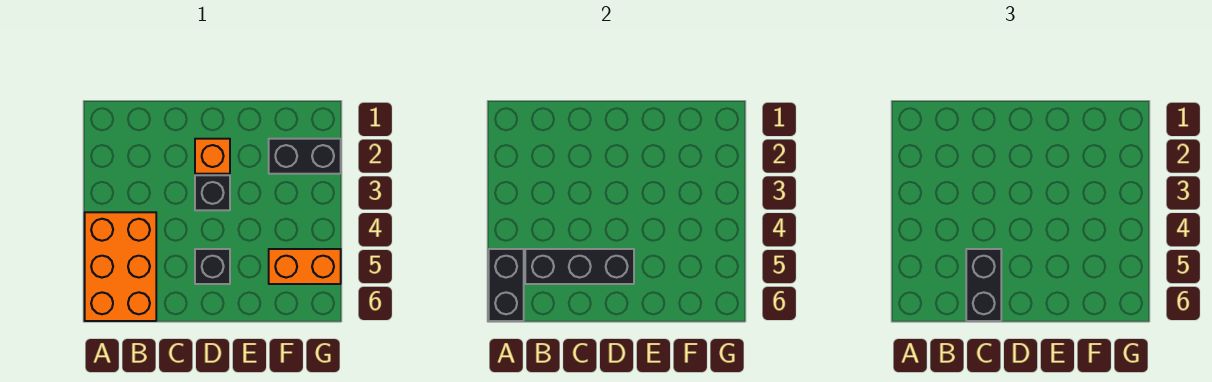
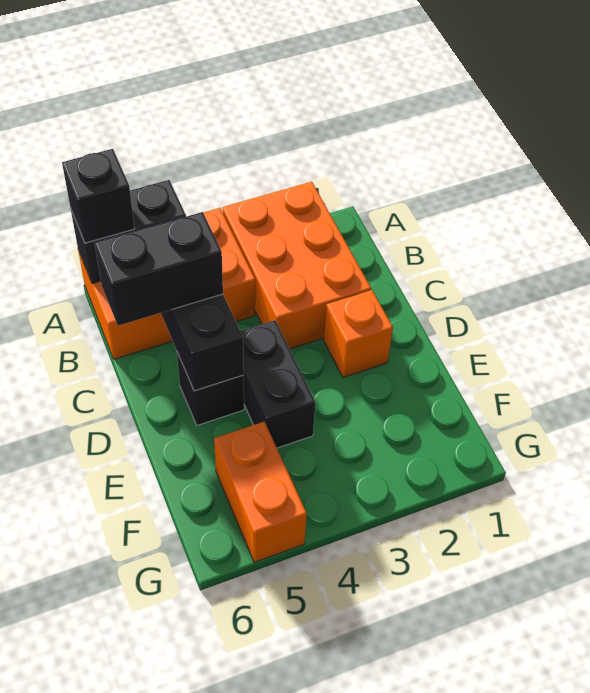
none -> orange 2x3 brick [222,182,371,349]
black 1x1 brick [195,175,230,210] -> black 1x1 brick moved to [62,149,135,243]
black 1x2 brick [269,139,341,174] -> black 1x2 brick moved to [240,320,316,448]

